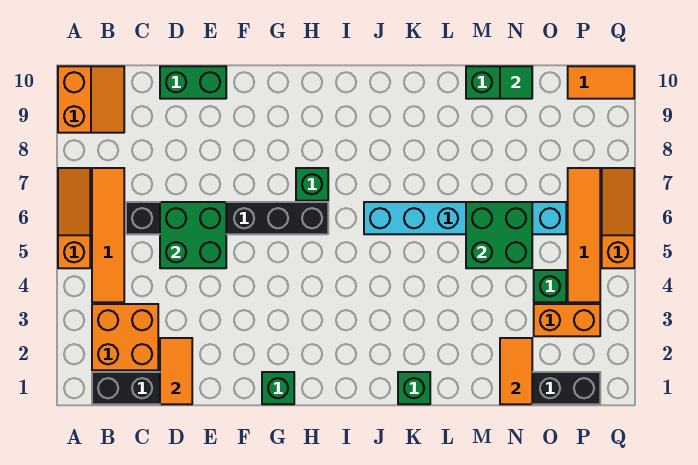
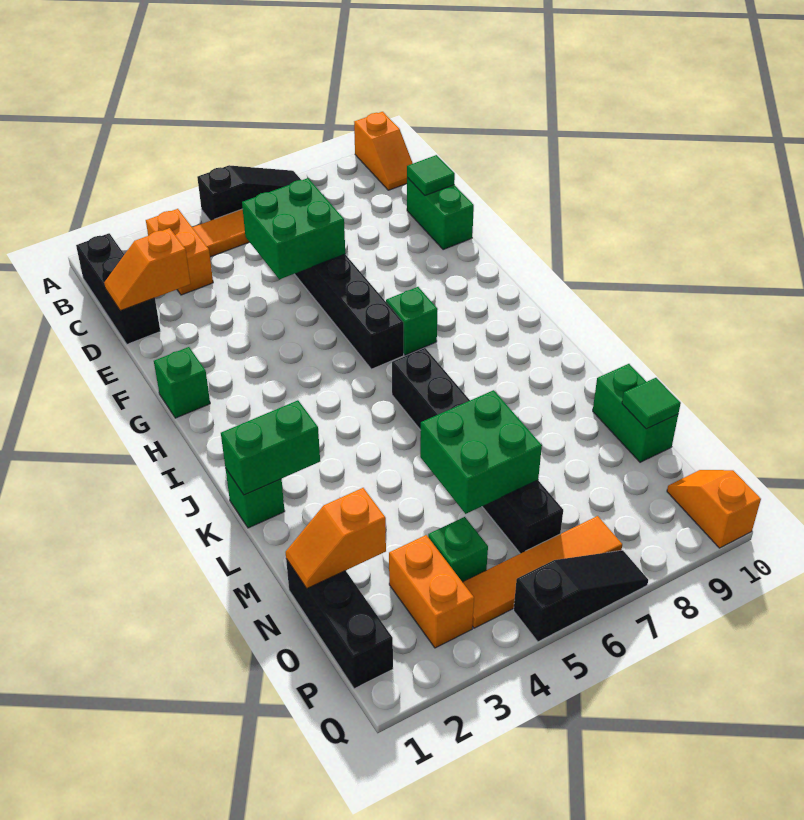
orange 1x3 slope [58,168,90,268] -> black 1x3 slope [197,165,301,221]
orange 2x2 slope [58,66,124,133] -> orange 1x2 slope [354,112,413,190]
orange 2x2 brick [92,304,158,370] -> orange 1x2 brick [146,209,213,295]
orange 1x2 tile [160,338,192,404] -> orange 1x2 slope [104,228,190,311]
none -> green 1x1 tile [407,155,455,195]
cyan 1x6 brick [364,202,566,234] -> black 1x6 brick [392,348,563,554]
none -> green 1x2 brick [221,400,320,495]
orange 1x2 tile [500,338,532,404] -> orange 1x2 slope [286,488,386,588]
orange 1x2 tile [568,66,634,99] -> orange 1x2 slope [667,470,761,548]
orange 1x3 slope [602,168,634,268] -> black 1x3 slope [514,550,648,642]

